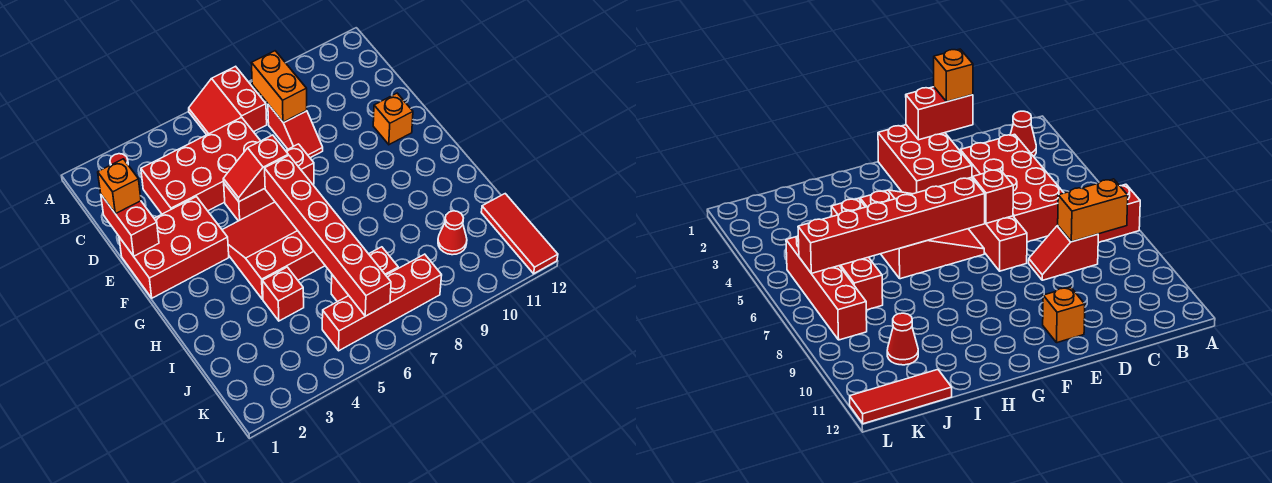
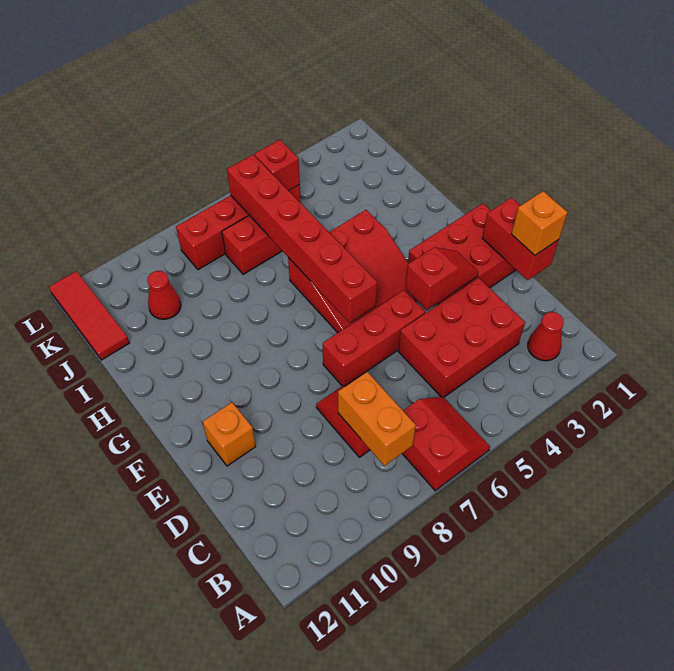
red 2x4 brick [141,117,260,214] -> red 2x3 brick [398,278,525,397]
red 1x2 slope [223,135,288,202] -> red 1x2 slope moved to [405,247,478,310]
red 1x1 brick [262,267,304,321] -> red 1x1 brick moved to [254,140,300,191]

